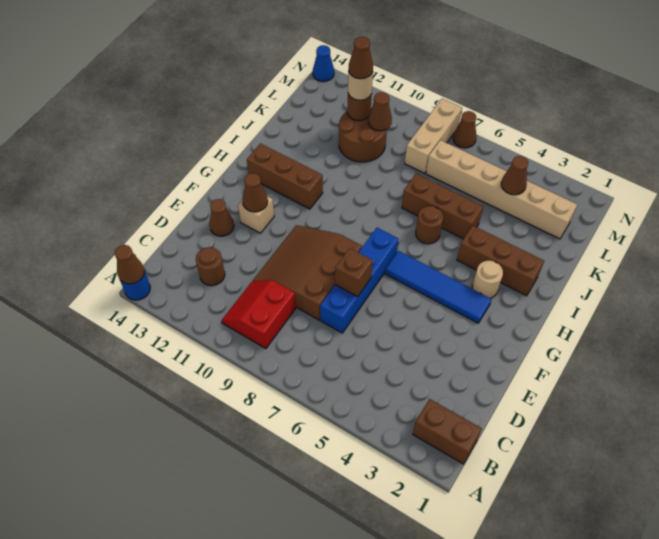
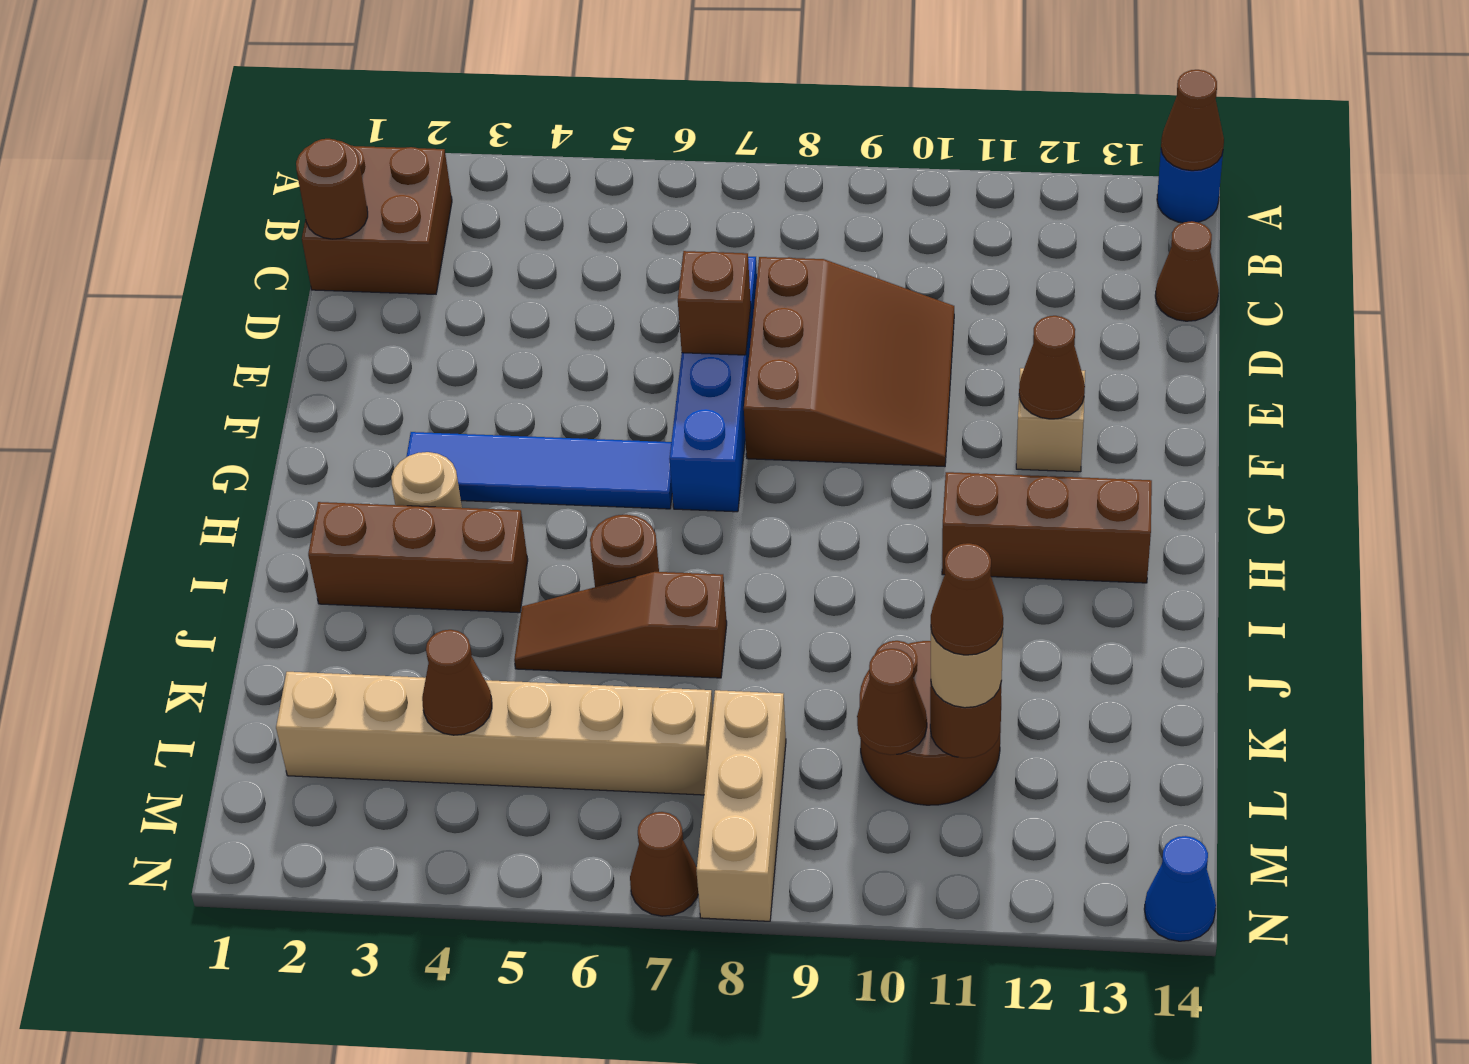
brown 1x2 brick [413,399,482,464] -> brown 2x2 brick [302,145,452,294]
red 2x2 slope [221,280,296,349] -> none
brown 1x1 round brick [196,247,225,286] -> brown 1x1 round brick moved to [296,139,368,239]
brown 1x1 cone [209,199,234,236] -> brown 1x1 cone moved to [1155,221,1219,321]
brown 1x3 brick [402,174,483,239] -> brown 1x3 slope [514,572,727,678]

